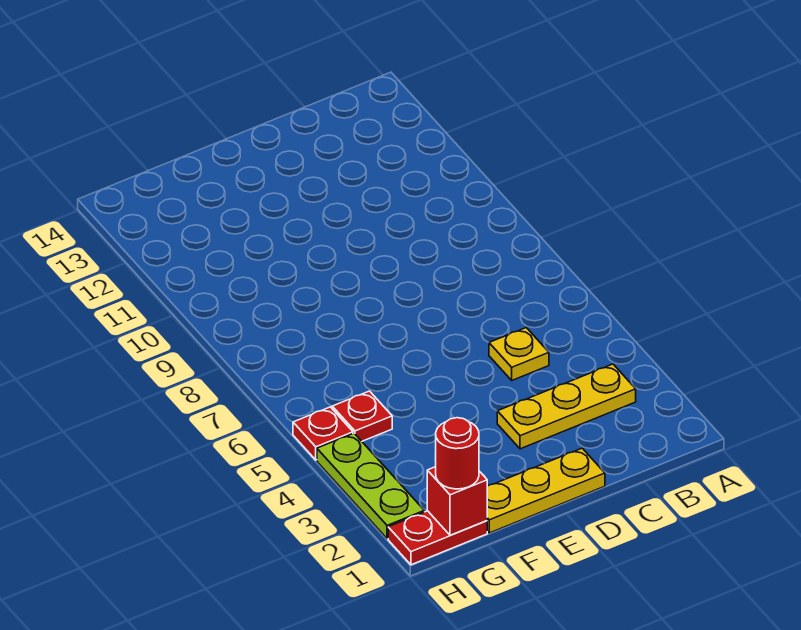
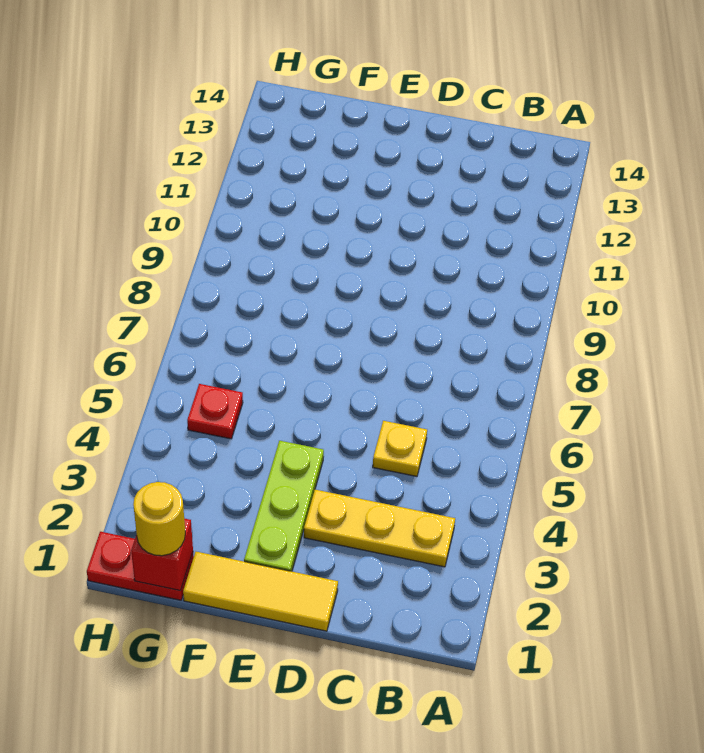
yellow 1x3 plate [487,448,605,533] -> yellow 1x3 tile [183,552,338,631]
red 1x1 round brick [435,418,479,489] -> yellow 1x1 round brick [133,482,185,556]
lime 1x3 plate [317,433,424,539] -> lime 1x3 plate moved to [244,441,324,571]
red 1x1 plate [293,407,353,460] -> none

